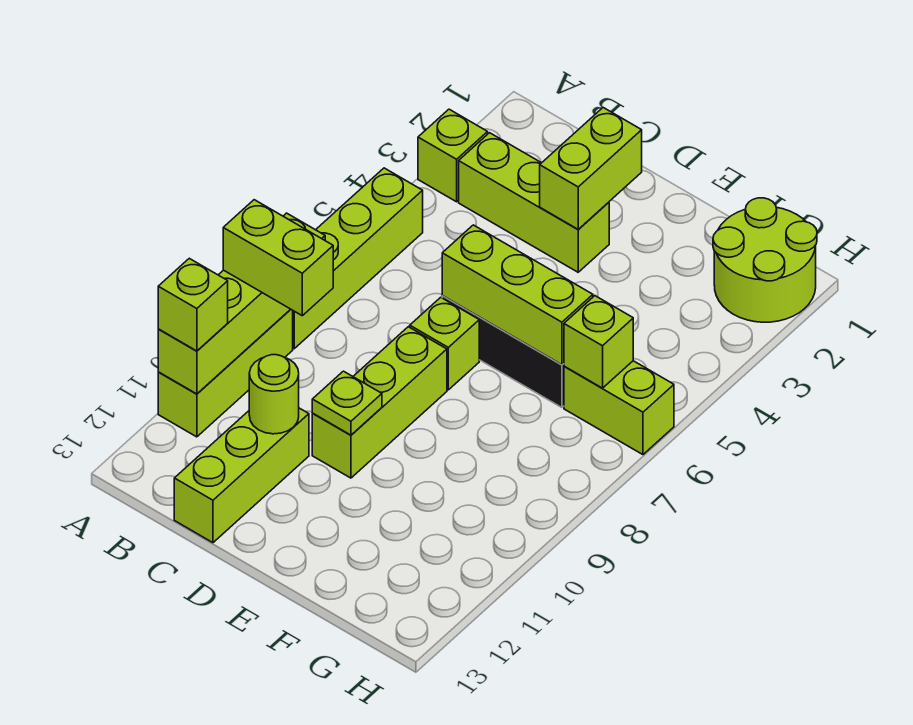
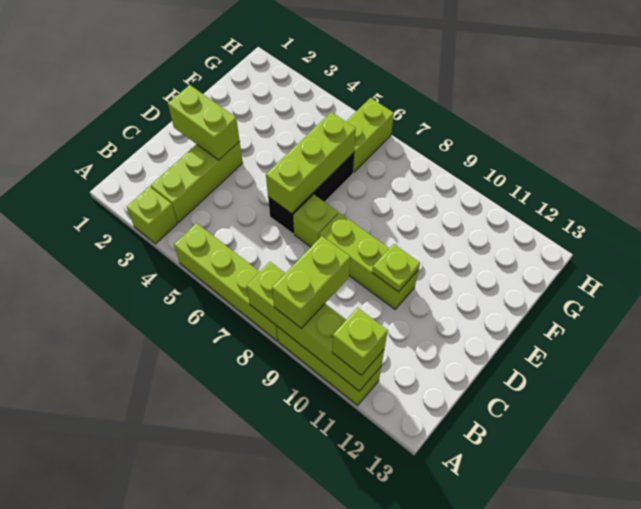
lime 1x3 brick [174,408,309,543] -> none
lime 1x1 round brick [249,355,299,434] -> none
lime 2x2 round brick [713,198,817,322] -> none
lime 1x1 brick [564,296,633,388] -> none

